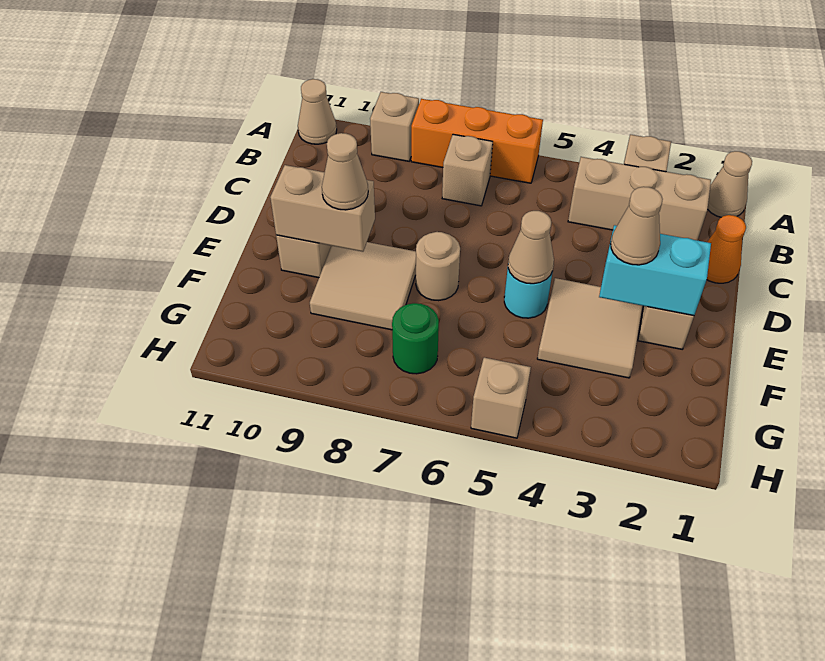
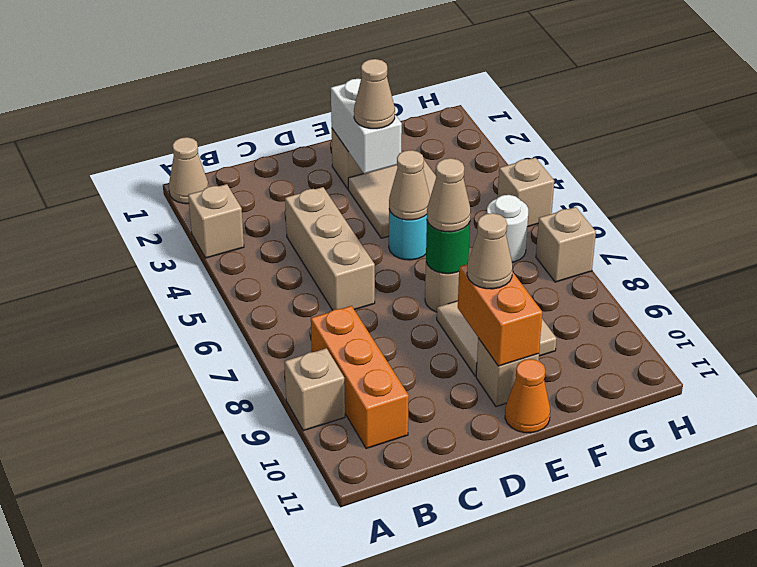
orange 1x3 brick [411,99,543,183] -> orange 1x3 brick moved to [311,306,409,449]
tan 1x1 cone [298,79,337,144] -> tan 1x1 cone moved to [427,158,471,232]
tan 1x3 brick [568,157,711,241] -> tan 1x3 brick moved to [285,187,375,310]
tan 1x1 brick [442,134,493,206] -> tan 1x1 brick moved to [536,207,596,282]
orange 1x1 cone [707,215,746,283] -> orange 1x1 cone moved to [505,359,550,433]
cyan 1x2 brick [599,225,711,316] -> white 1x2 brick [331,79,402,174]
tan 1x2 brick [270,165,375,252] -> orange 1x2 brick [458,264,542,366]
none -> white 1x1 round brick [487,195,528,262]
green 1x1 round brick [392,303,439,374] -> green 1x1 round brick moved to [426,221,470,274]

